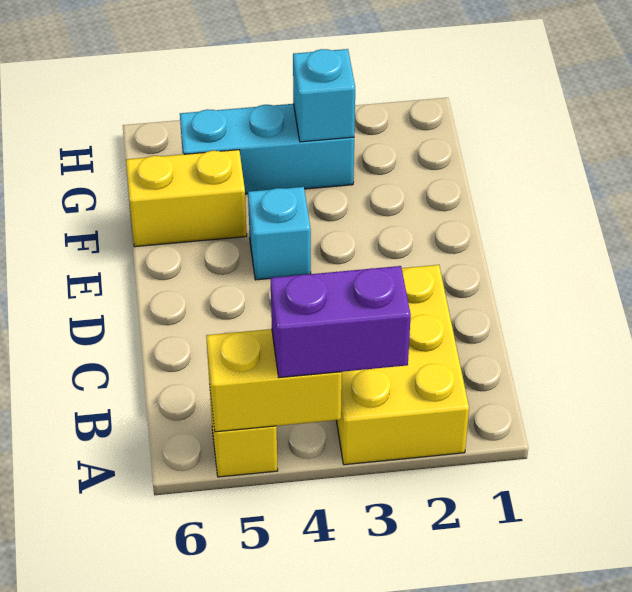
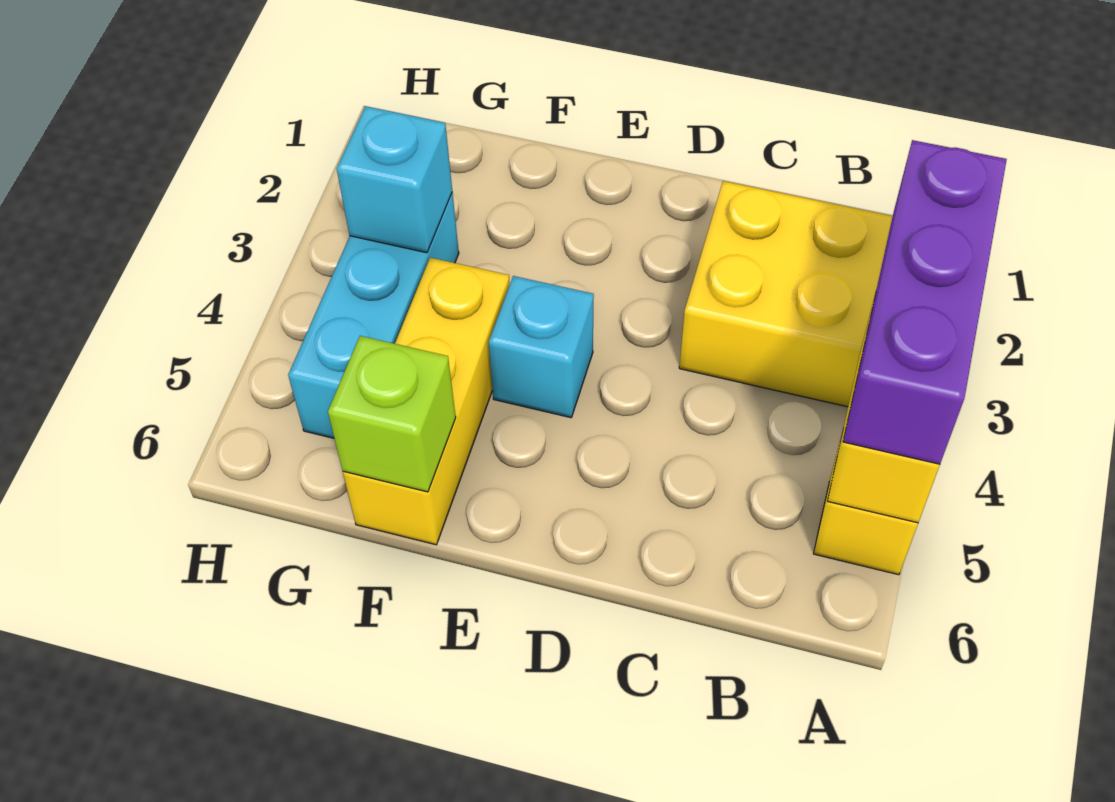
purple 1x2 brick [270,266,411,378] -> purple 1x3 brick [843,140,1007,464]
yellow 1x2 brick [126,150,247,247] -> yellow 1x3 brick [343,258,510,545]
none -> lime 1x1 brick [328,336,456,492]

